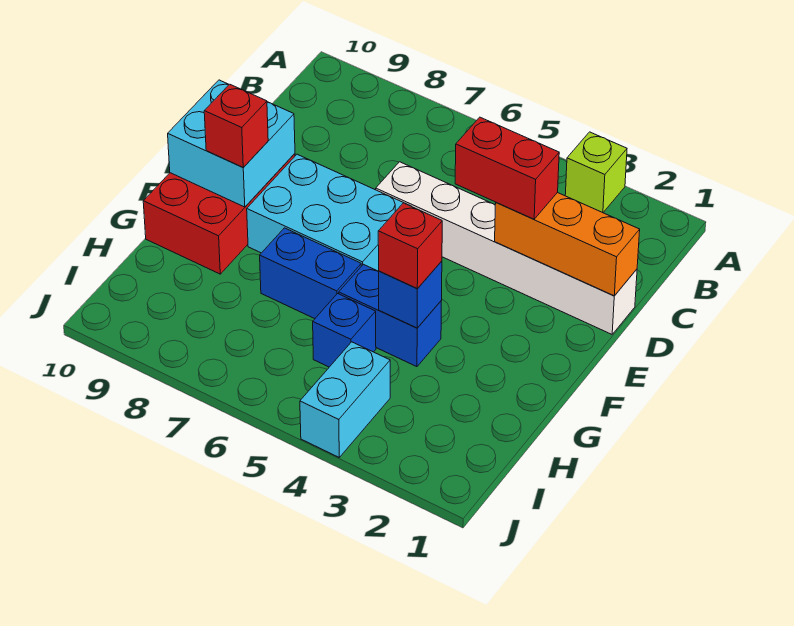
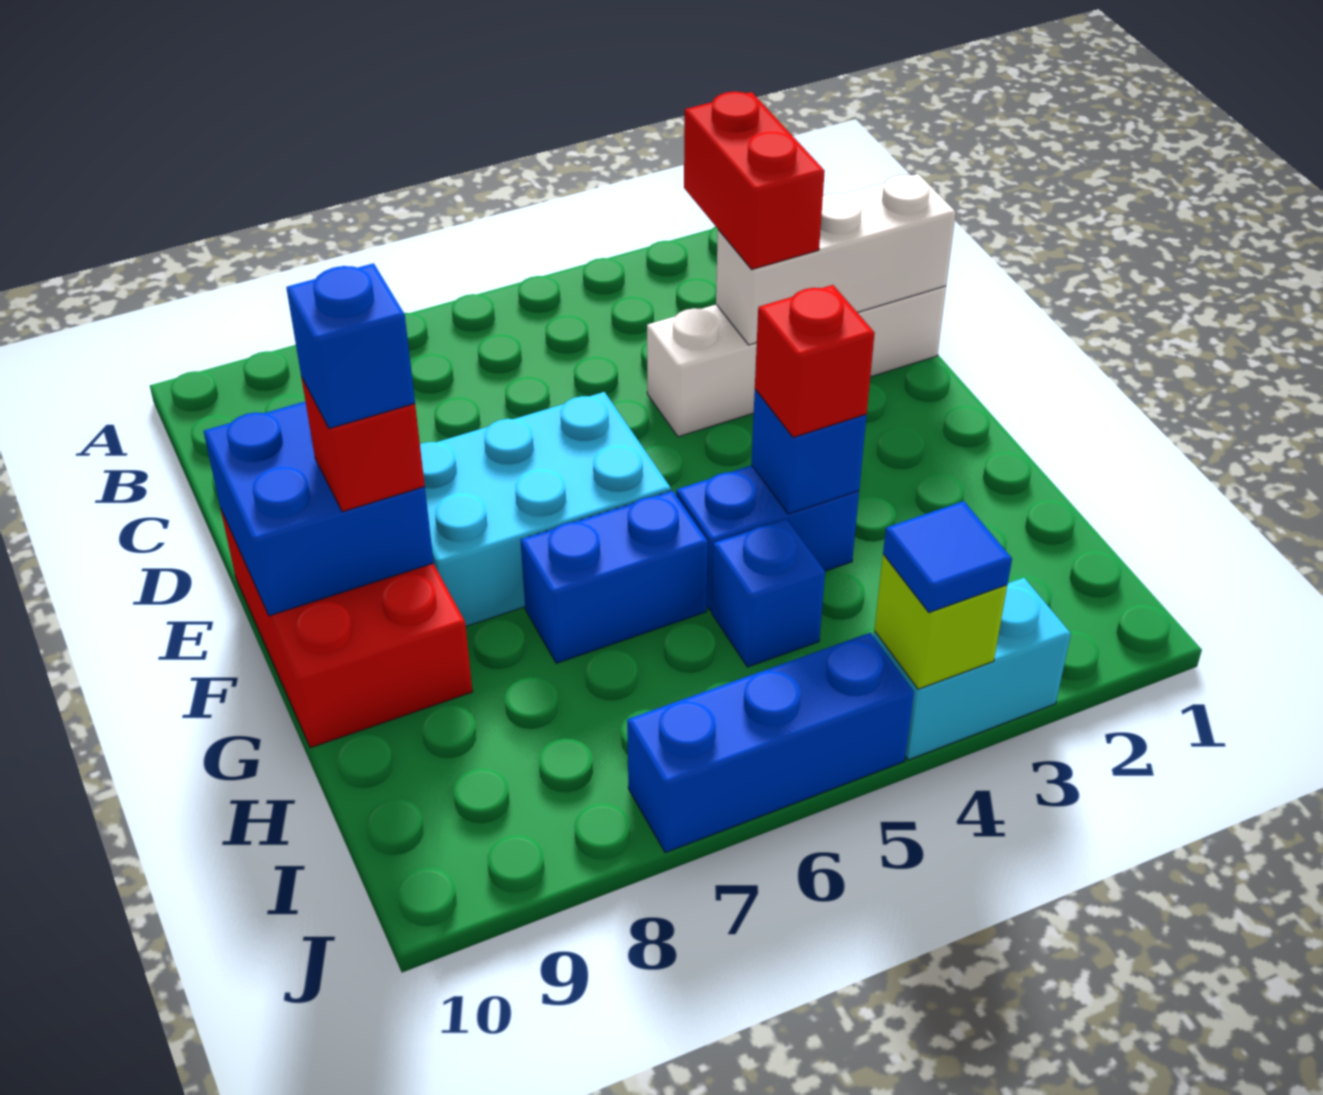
lime 1x1 brick [565,132,627,213] -> lime 1x1 brick moved to [874,554,1007,689]
white 1x6 brick [376,162,637,334] -> white 1x4 brick [647,286,946,437]
orange 1x3 brick [495,193,640,296] -> white 1x3 brick [716,174,956,345]
red 1x2 brick [455,117,559,219] -> red 1x2 brick turned to [684,92,825,269]
cyan 2x2 brick [168,80,295,207] -> blue 2x2 brick [204,402,434,616]
none -> blue 1x1 brick [286,263,415,429]
cyan 1x2 brick [300,342,390,457] -> cyan 1x2 brick turned to [874,578,1071,760]
none -> blue 1x1 tile [883,501,1012,613]
none -> blue 1x3 brick [627,633,914,853]

